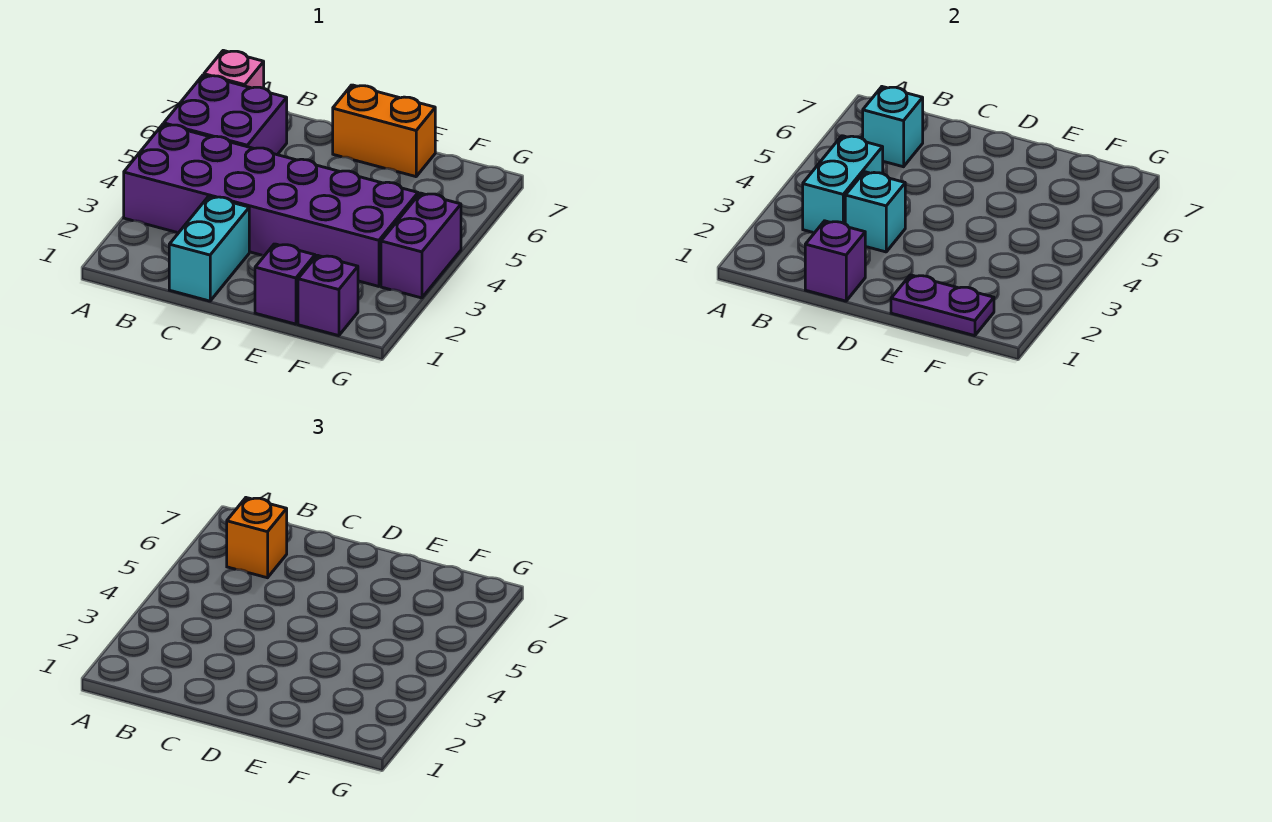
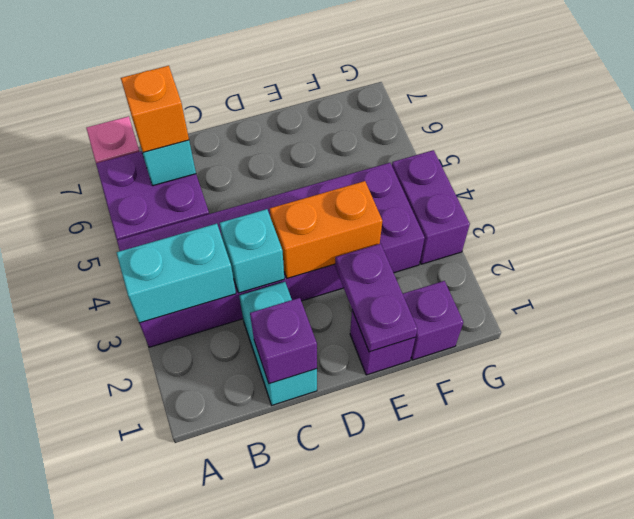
cyan 1x2 brick [803,136,883,232] -> cyan 1x2 brick turned to [117,224,236,323]
orange 1x2 brick [333,85,435,177] -> orange 1x2 brick moved to [270,181,382,278]
purple 1x2 plate [891,275,994,336] -> purple 1x2 plate turned to [335,243,417,352]

